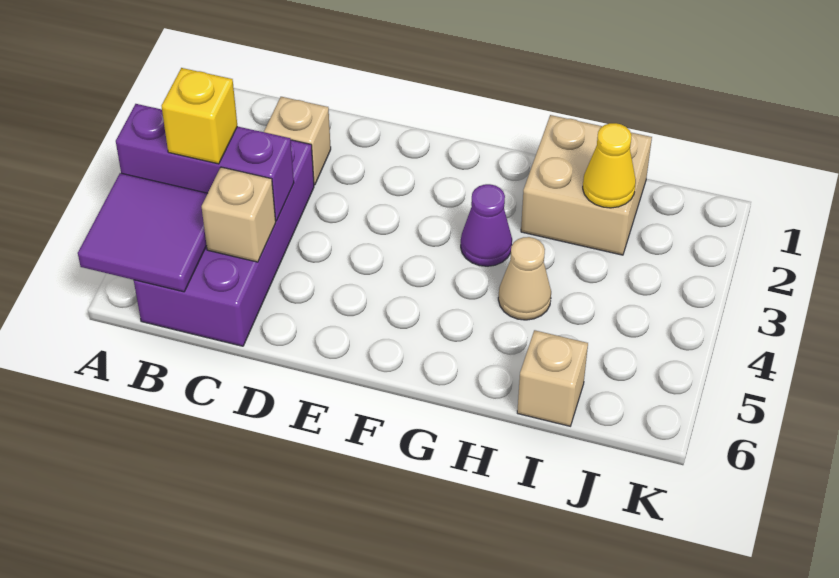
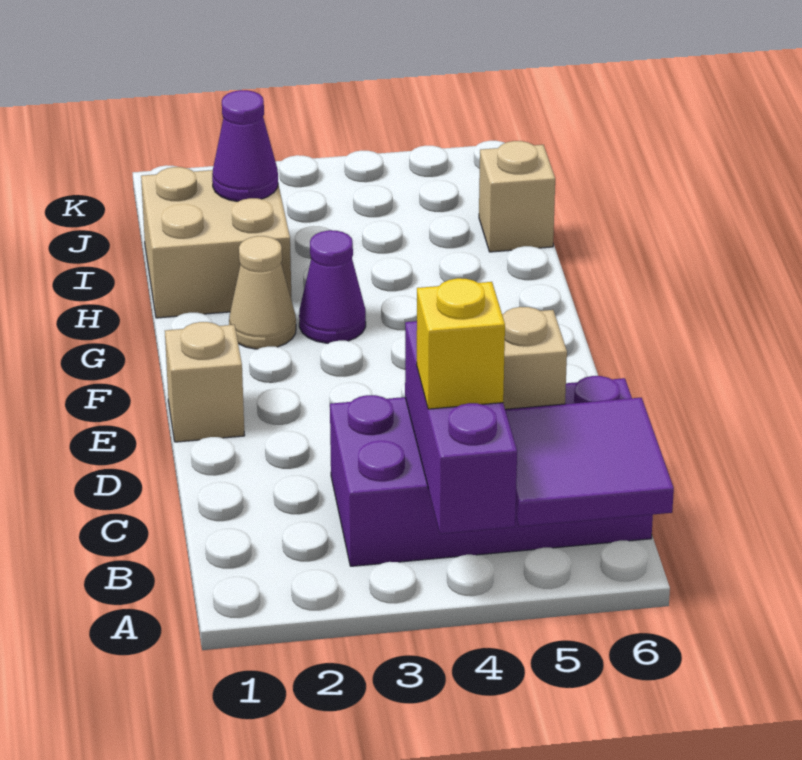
tan 1x1 brick [264,97,331,185] -> tan 1x1 brick moved to [165,322,245,442]
tan 1x1 cone [498,237,551,320] -> tan 1x1 cone moved to [229,236,296,349]
yellow 1x1 cone [583,123,636,208] -> purple 1x1 cone [212,90,278,201]

